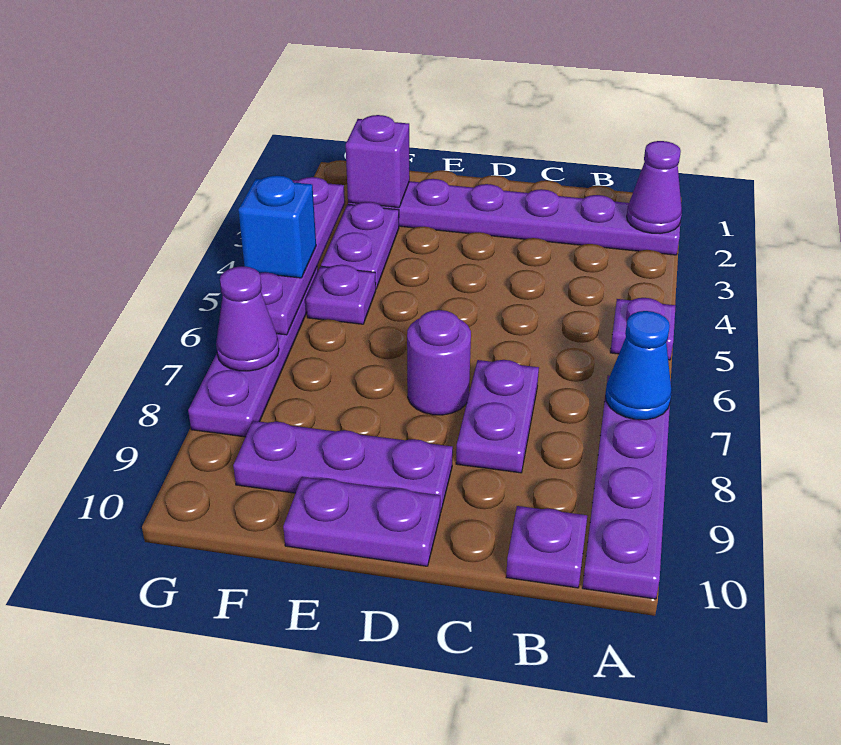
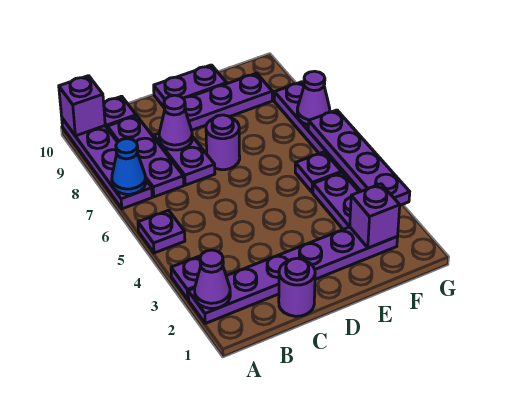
none -> purple 1x1 plate [171,256,201,299]
none -> purple 1x1 brick [59,76,105,136]
none -> purple 1x3 plate [108,116,184,197]
none -> purple 1x1 round brick [279,258,315,316]
none -> purple 1x1 cone [159,95,192,150]
blue 1x1 brick [238,175,316,278] -> none

